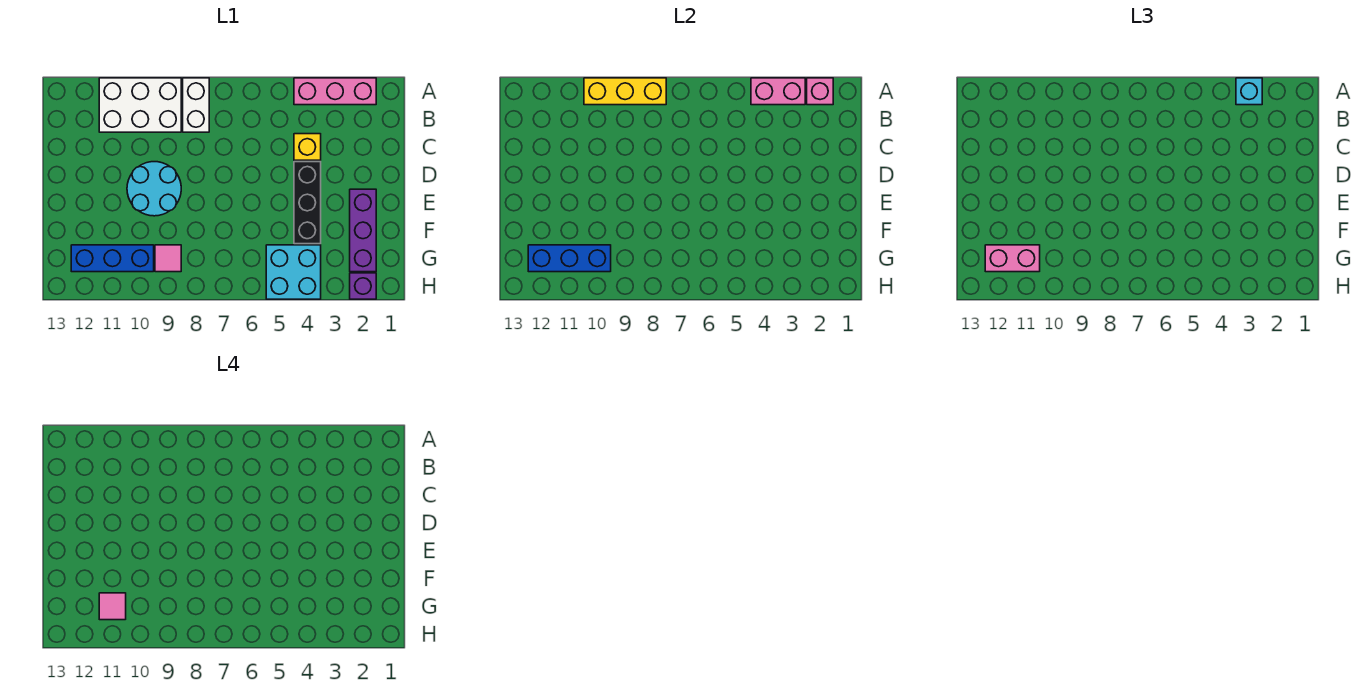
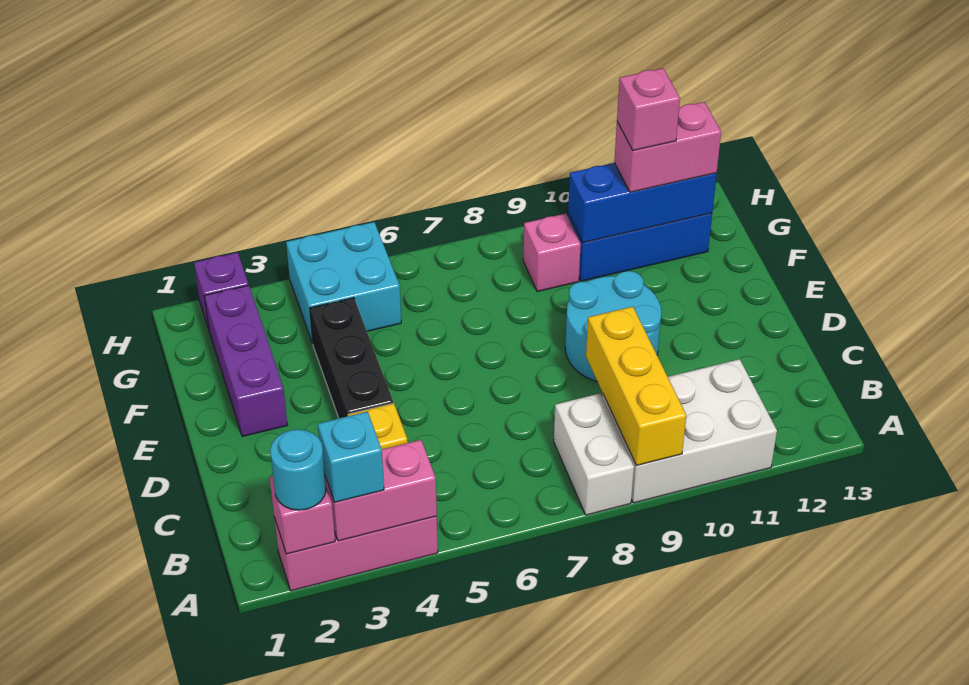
none -> cyan 1x1 round brick [270,429,326,510]
yellow 1x3 brick [584,78,666,105] -> yellow 1x3 brick turned to [586,307,686,465]
pink 1x1 tile [155,245,181,272] -> pink 1x1 brick [523,214,581,292]
pink 1x1 tile [99,593,126,620] -> pink 1x1 brick [617,68,680,151]

